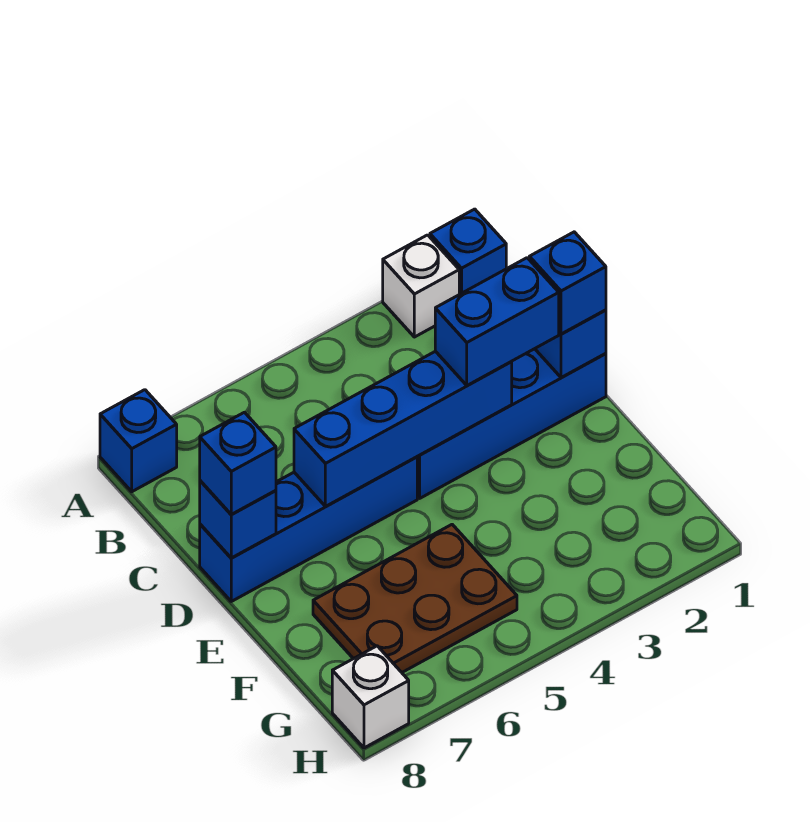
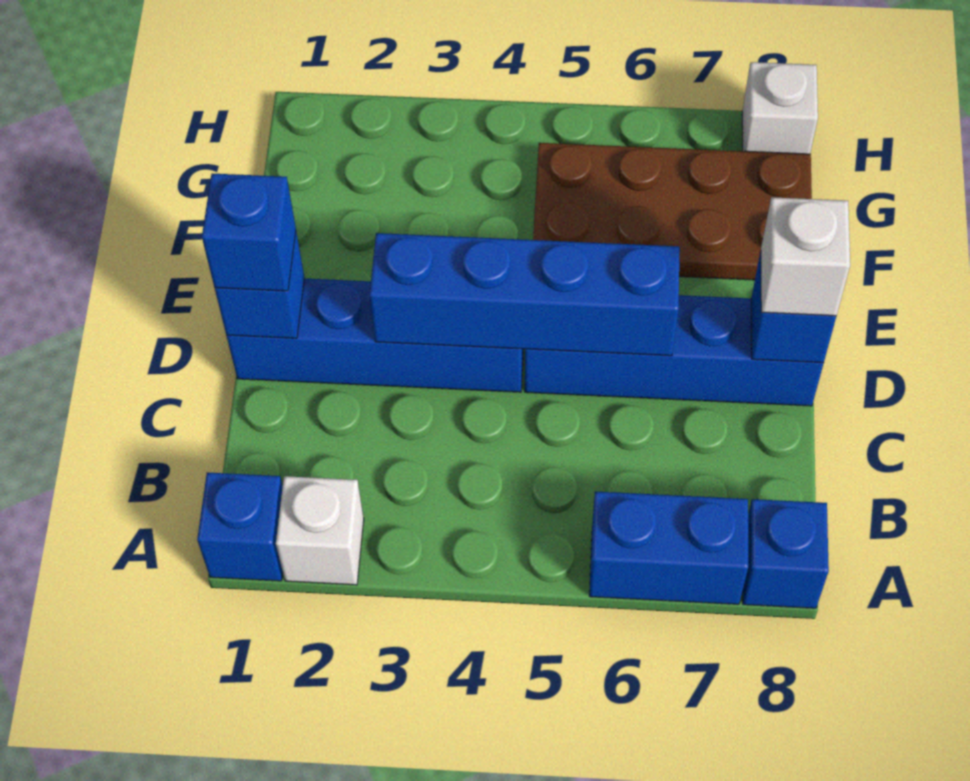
blue 1x2 brick [435,258,559,385] -> blue 1x2 brick moved to [589,492,748,604]
blue 1x1 brick [200,412,276,515] -> white 1x1 brick [761,197,850,316]
brown 2x3 plate [313,525,517,672] -> brown 2x4 plate [533,143,812,280]

